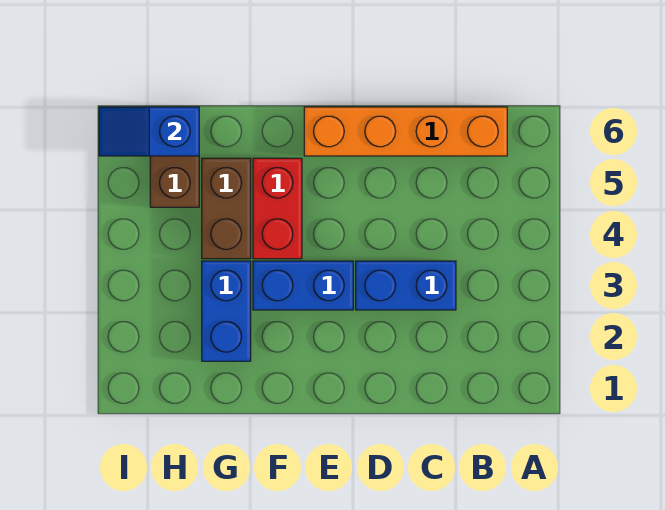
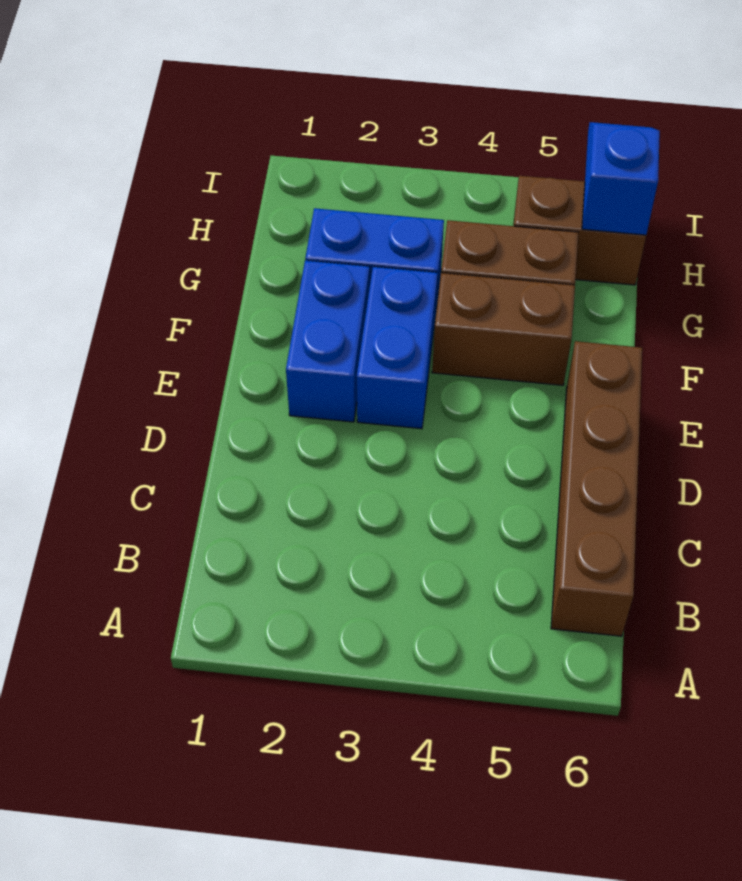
orange 1x4 brick [304,107,507,156] -> brown 1x4 brick [551,341,642,636]
blue 1x2 brick [356,261,456,310] -> blue 1x2 brick moved to [286,260,370,422]
red 1x2 brick [253,158,302,259] -> brown 1x2 brick [432,273,575,385]

